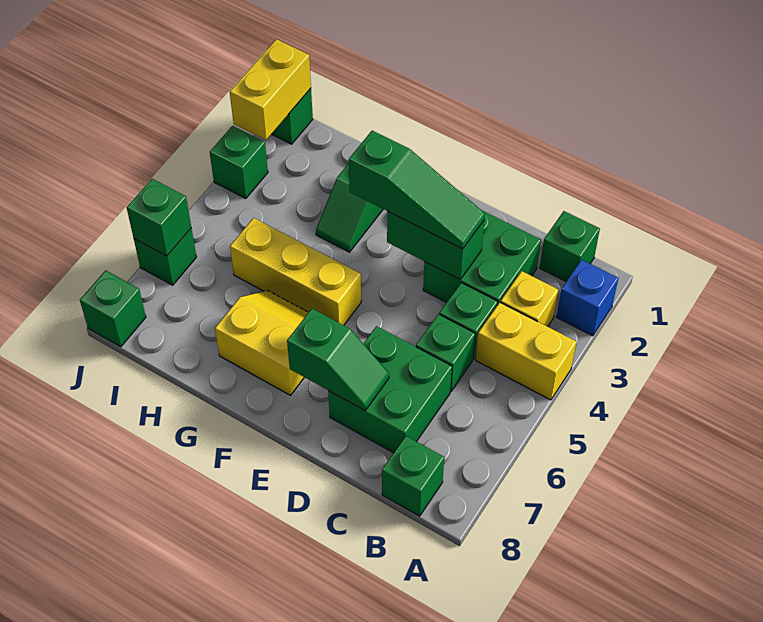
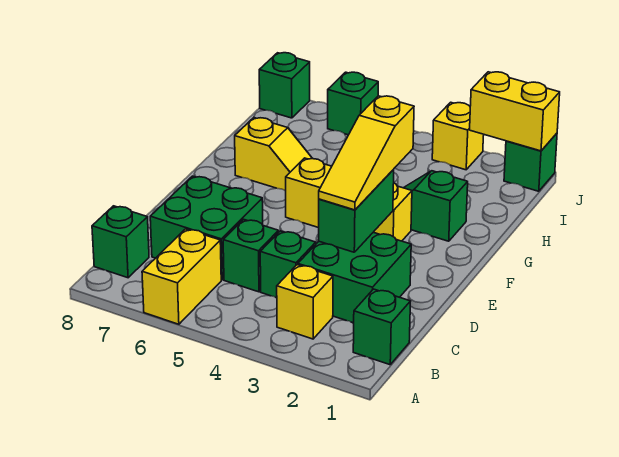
blue 1x1 brick [557,260,618,336] -> none
yellow 1x2 brick [476,302,576,400] -> yellow 1x2 brick moved to [142,229,221,324]
green 1x3 slope [349,131,485,249] -> yellow 1x3 slope [319,96,414,210]
green 1x2 slope [287,309,389,410] -> none
yellow 1x3 brick [230,218,361,325] -> yellow 1x3 brick turned to [286,158,412,241]
yellow 2x2 slope [215,290,309,395] -> yellow 1x2 slope [235,118,313,191]
green 1x1 brick [210,126,268,199] -> yellow 1x1 brick [432,102,484,170]
green 1x1 brick [127,179,191,256] -> none

